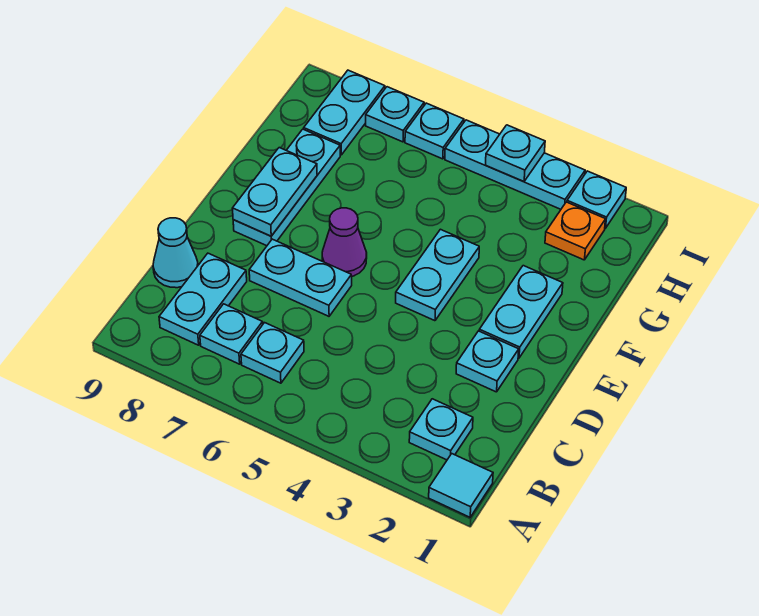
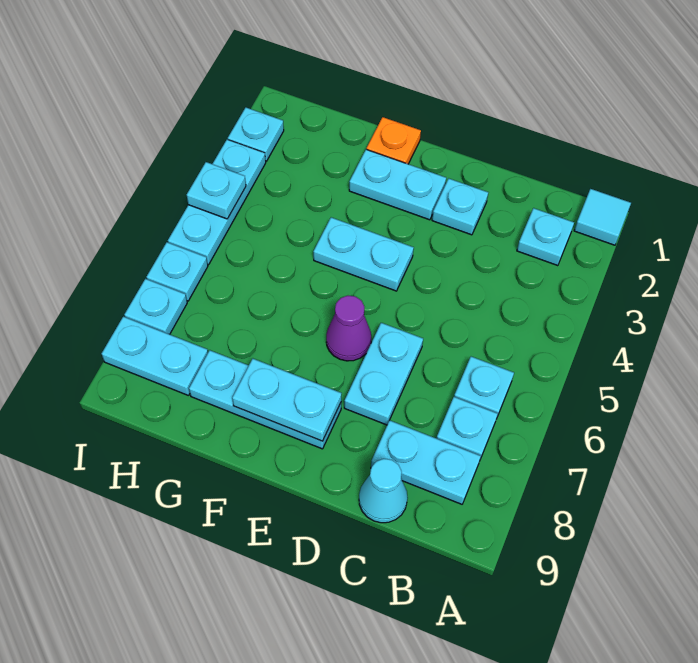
orange 1x1 plate [545,202,606,260] -> orange 1x1 plate moved to [367,117,421,164]

